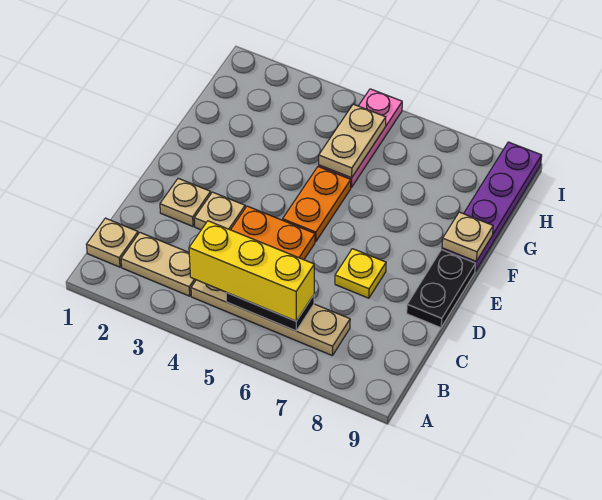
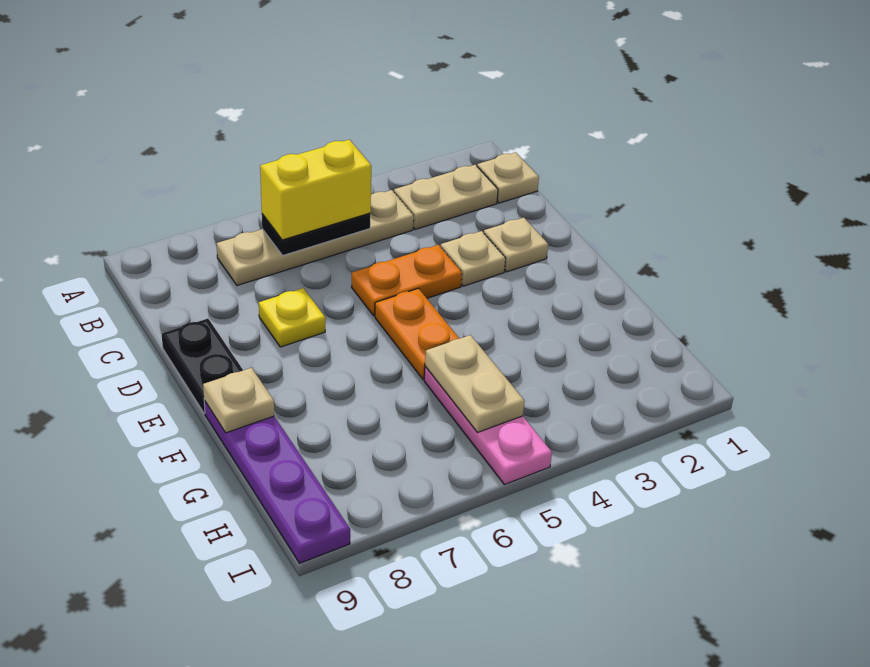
yellow 1x3 brick [189,221,314,321] -> yellow 1x2 brick [260,140,371,240]

